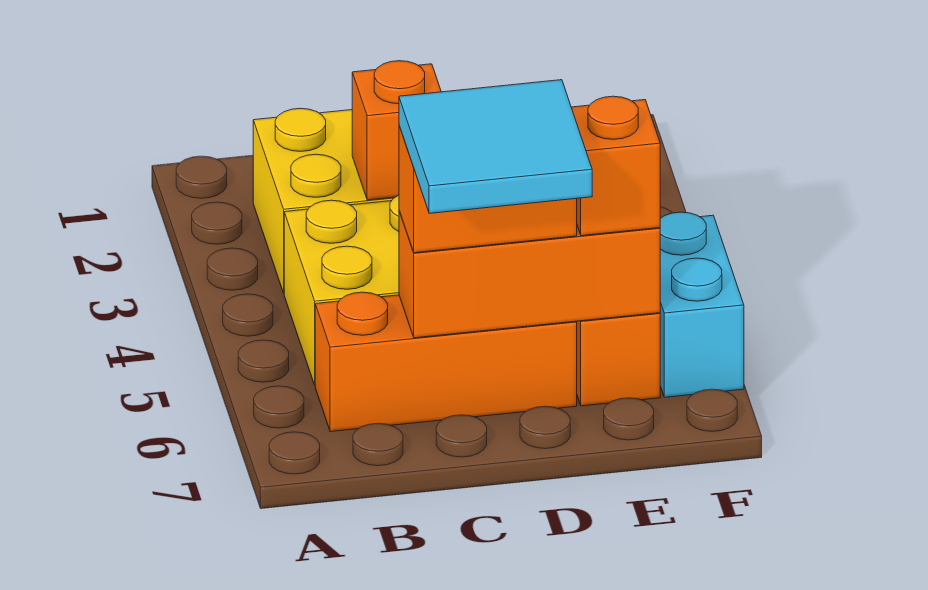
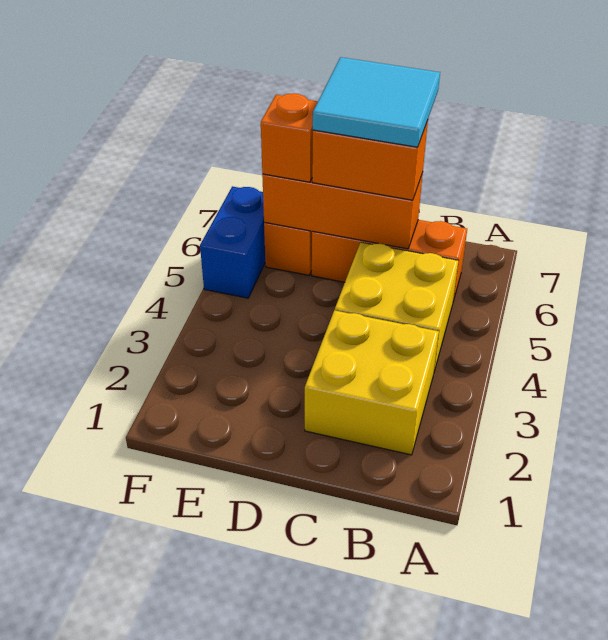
orange 1x1 brick [352,61,441,200] -> none
cyan 1x2 brick [660,212,744,397] -> blue 1x2 brick [200,186,265,298]

